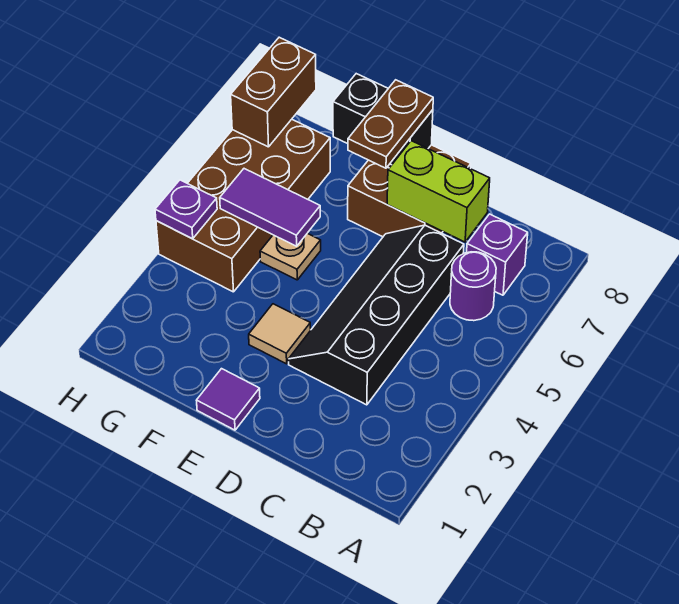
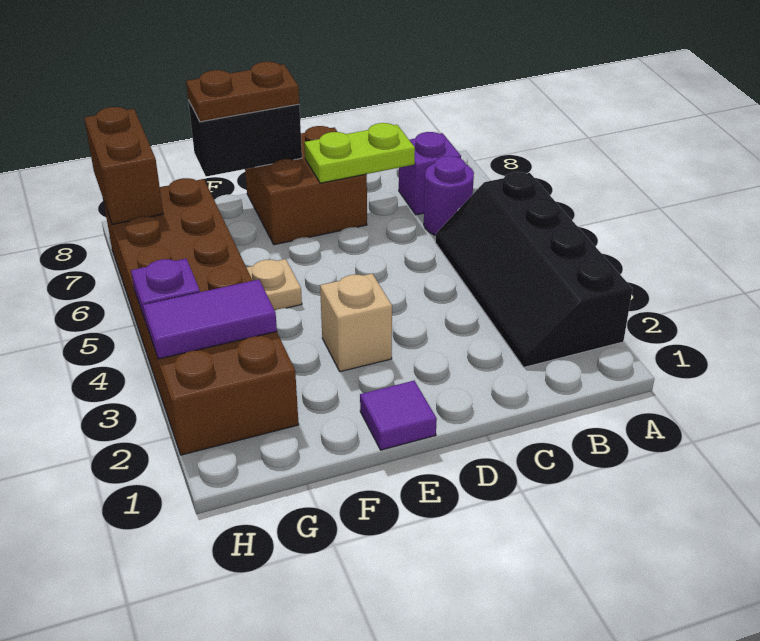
black 2x4 slope [288,225,464,405] -> black 2x4 slope moved to [435,172,633,367]
lime 1x2 brick [387,141,490,242] -> lime 1x2 plate [304,123,415,183]
tan 1x1 tile [249,304,311,364] -> tan 1x1 brick [320,274,392,372]
brown 1x2 plate [348,80,433,168] -> brown 1x2 plate turned to [186,62,299,122]
purple 1x2 tile [220,169,320,246] -> purple 1x2 tile moved to [143,279,277,359]
brown 2x4 brick [156,119,330,292] -> brown 2x6 brick [103,178,299,455]

